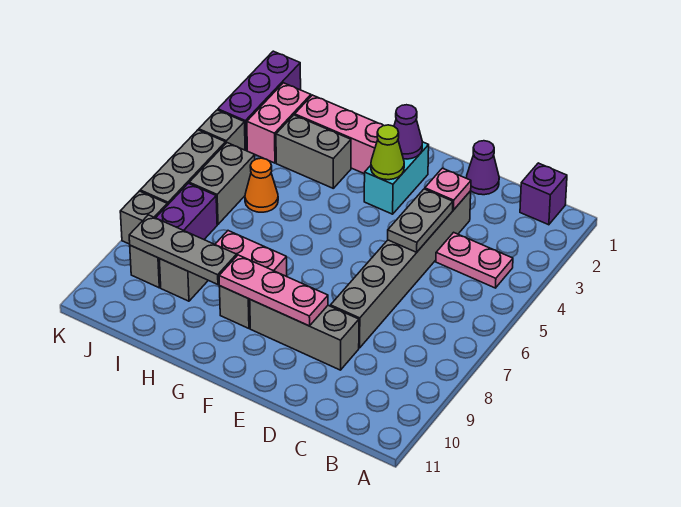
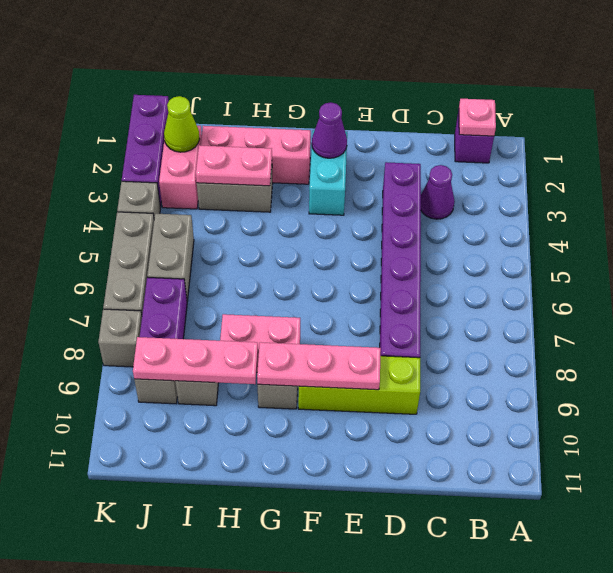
pink 1x2 plate [436,232,513,288] -> pink 1x2 plate moved to [196,145,272,186]
purple 1x1 cone [466,141,499,195] -> purple 1x1 cone moved to [421,165,455,219]
grey 1x6 brick [331,191,471,348] -> purple 1x6 brick [380,162,421,358]
pink 1x1 plate [425,168,471,210] -> pink 1x1 plate moved to [459,99,496,136]
grey 1x2 plate [388,189,453,252] -> none
grey 1x3 brick [250,300,359,370] -> lime 1x3 brick [298,356,420,414]
lime 1x1 cone [371,125,404,180] -> lime 1x1 cone moved to [164,96,200,152]
grey 1x3 plate [129,215,237,285] -> pink 1x3 plate [133,337,258,384]
orange 1x1 cone [245,158,278,212] -> none

